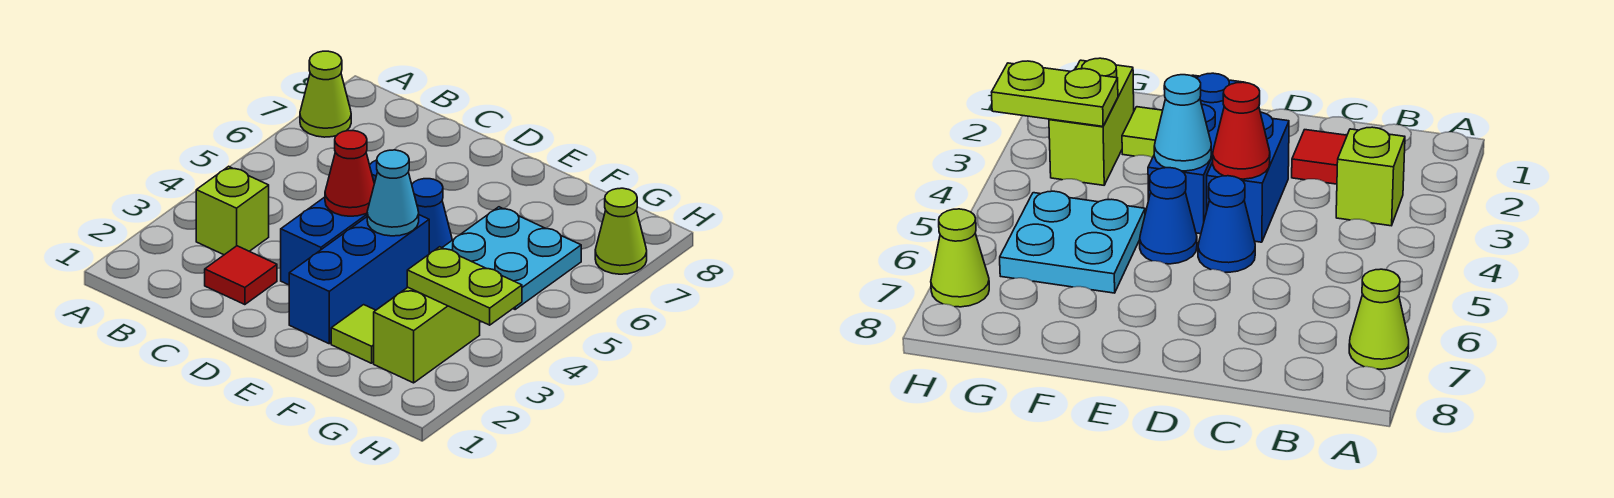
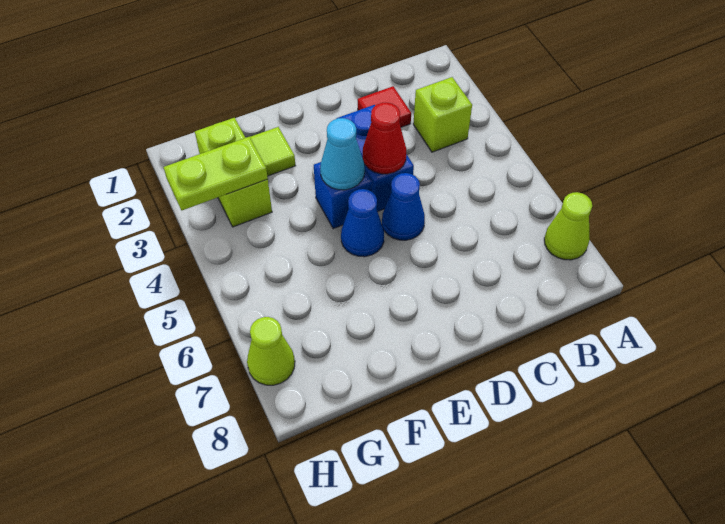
blue 1x3 brick [289,215,429,344] -> blue 1x1 brick [314,162,372,229]
cyan 2x2 plate [442,207,581,309] -> none

